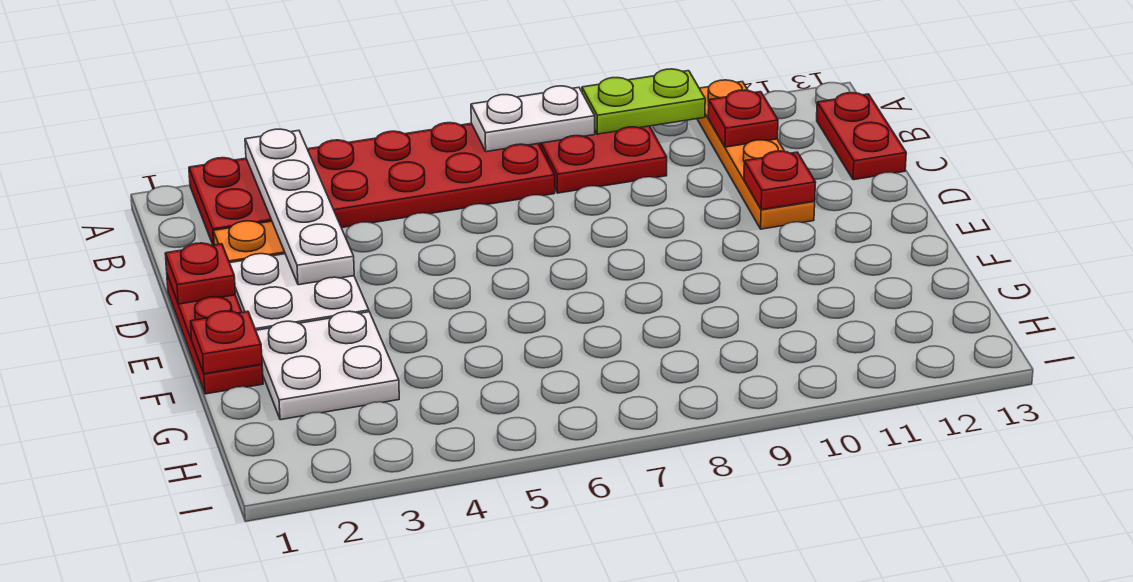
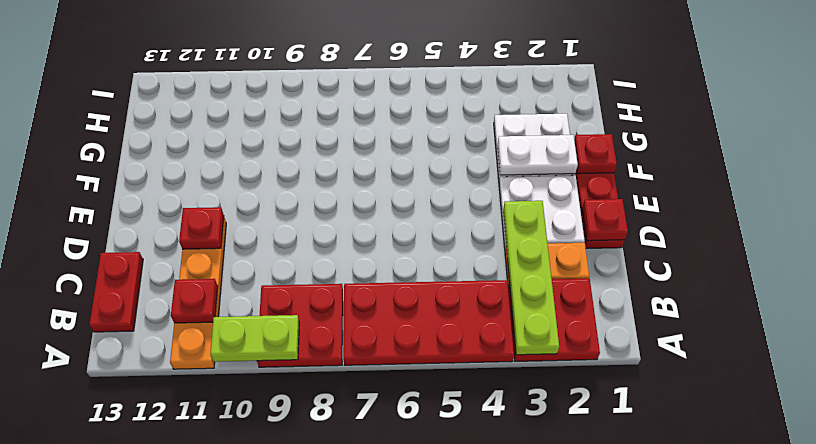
white 1x4 plate [245,129,354,285] -> lime 1x4 plate [503,201,559,355]
white 1x2 plate [471,86,595,152] -> white 1x2 plate moved to [498,135,578,175]

